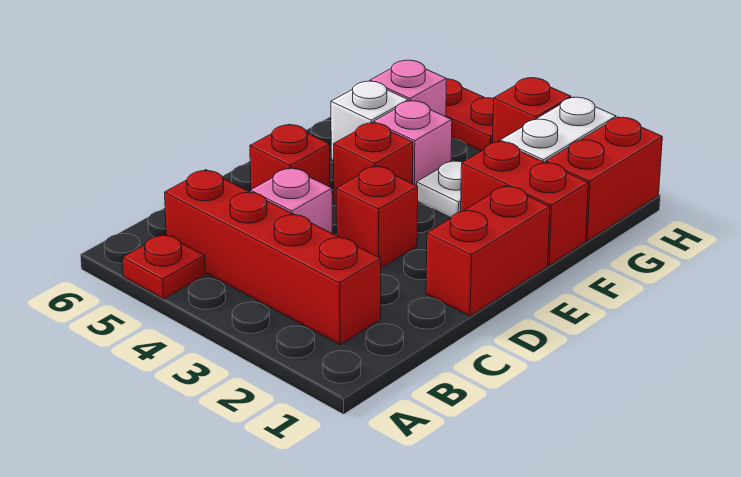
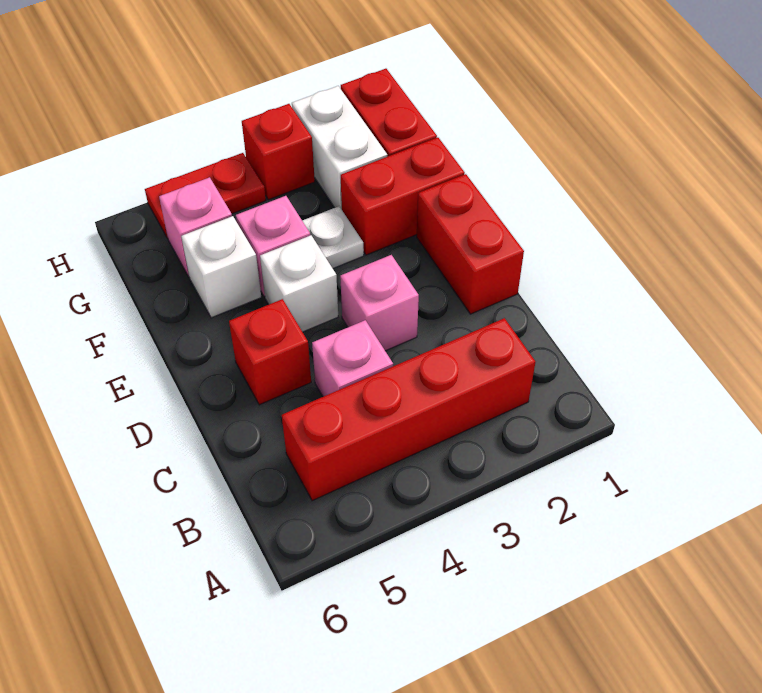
red 1x1 plate [122,234,205,299] -> none
red 1x1 brick [336,166,418,268] -> pink 1x1 brick [340,255,419,351]
red 1x1 brick [334,122,413,204] -> white 1x1 brick [260,235,338,332]

